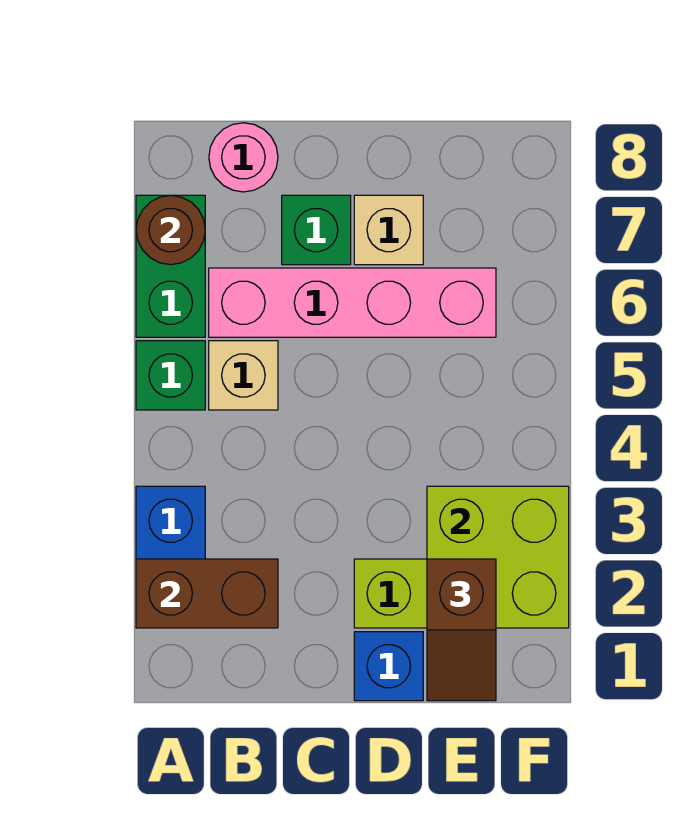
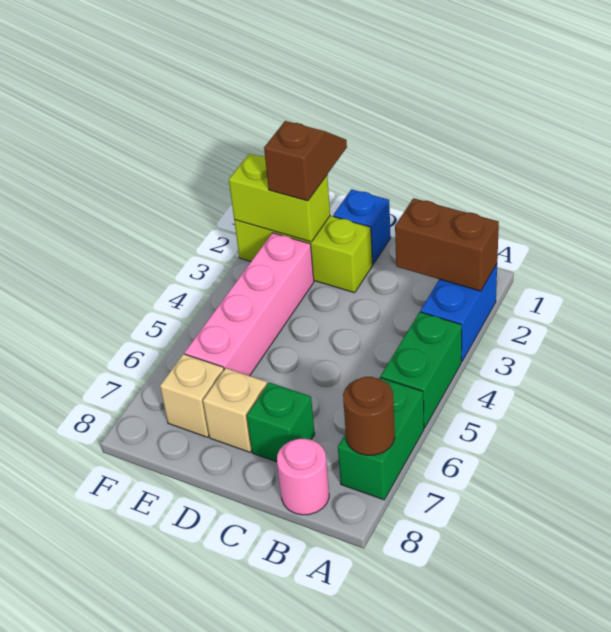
green 1x1 brick [136,341,205,410] -> green 1x2 brick [381,312,462,428]
tan 1x1 brick [209,341,278,410] -> tan 1x1 brick moved to [160,354,224,437]
pink 1x4 brick [209,268,496,337] -> pink 1x4 brick turned to [185,233,314,376]
lime 2x2 brick [427,486,569,628] -> lime 1x2 brick [229,154,330,242]

